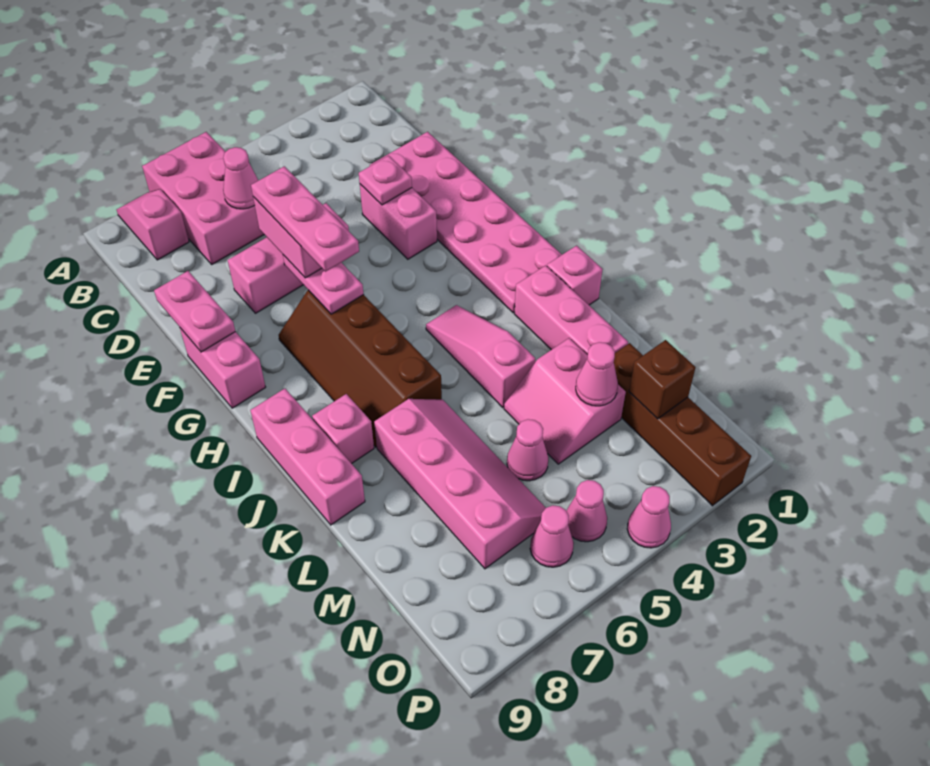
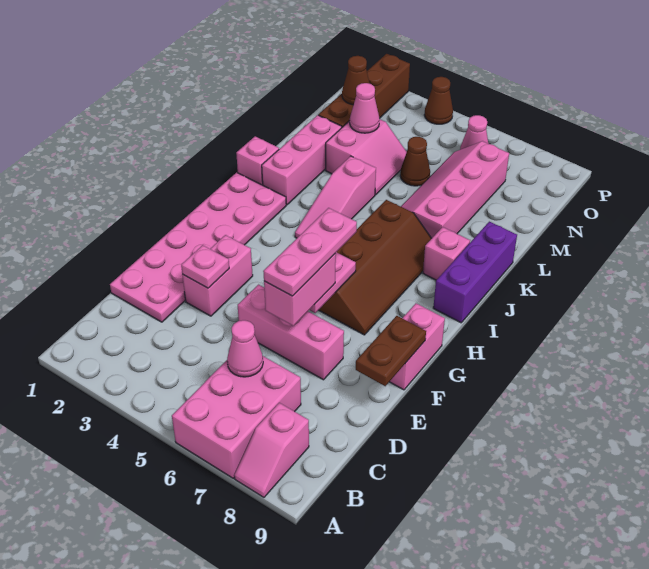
pink 1x2 plate [154,271,235,352] -> brown 1x2 plate [356,316,426,386]
pink 1x3 brick [250,389,365,525] -> purple 1x3 brick [433,222,517,323]
pink 1x1 cone [507,419,549,481] -> brown 1x1 cone [400,137,430,186]
brown 1x1 brick [629,340,696,419] -> brown 1x1 cone [342,56,370,105]
pink 1x1 cone [567,480,607,542] -> none
pink 1x1 cone [627,486,671,548] -> brown 1x1 cone [424,77,453,124]

